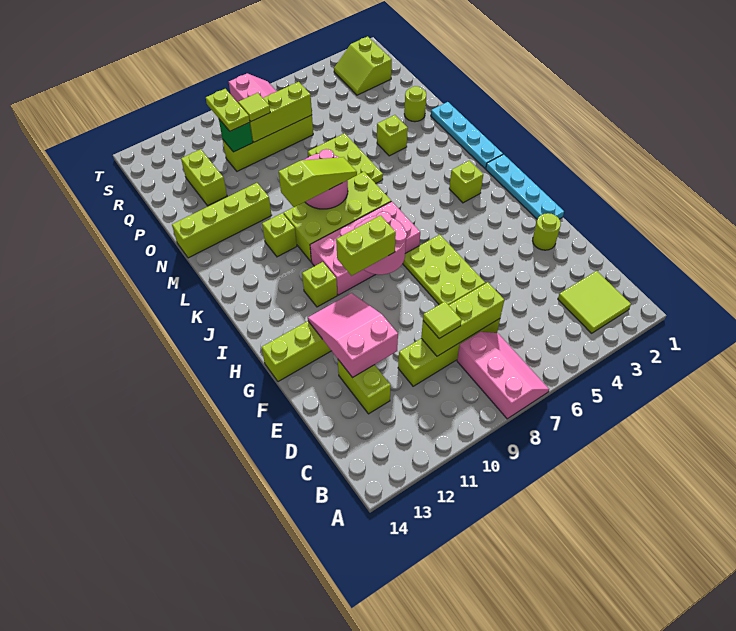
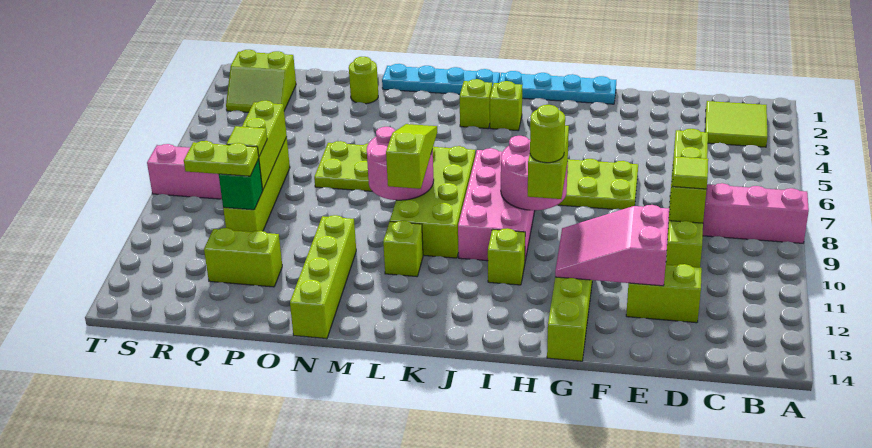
lime 1x1 round brick [533,213,561,250] -> lime 1x1 round brick moved to [530,105,565,163]
lime 1x1 brick [377,115,408,156] -> lime 1x1 brick moved to [460,79,492,128]

